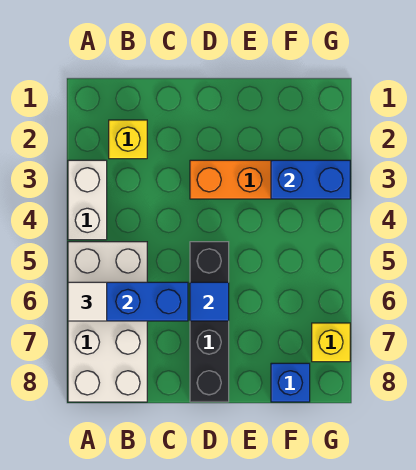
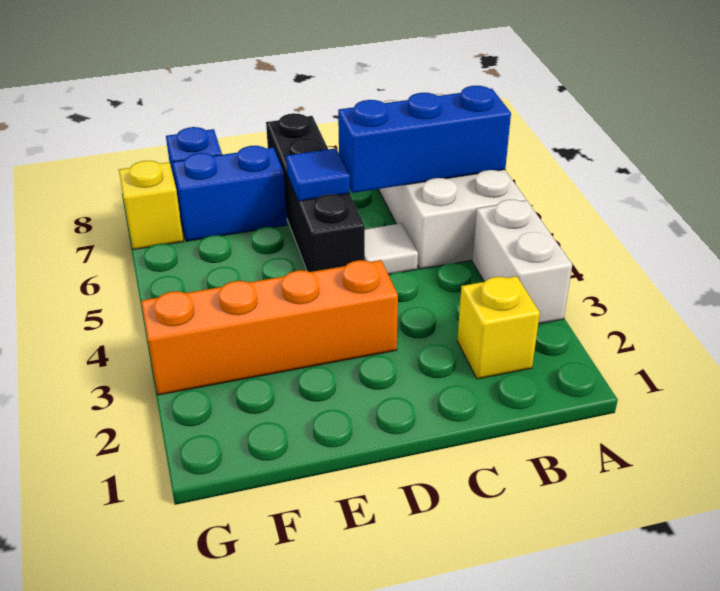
white 1x1 tile [68,282,107,321] -> white 1x1 tile moved to [365,223,418,275]
blue 1x2 brick [271,160,350,199] -> blue 1x2 brick moved to [172,146,287,241]

